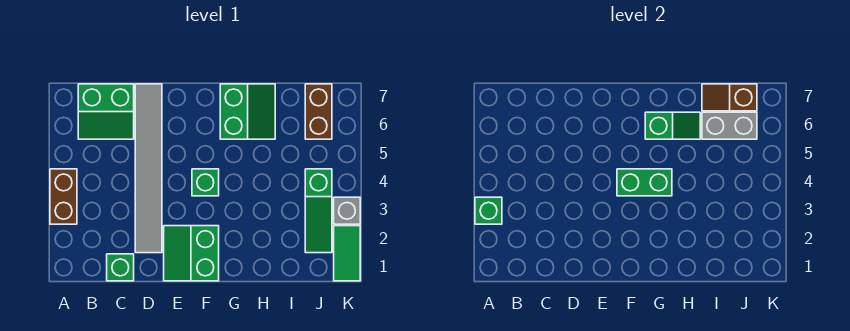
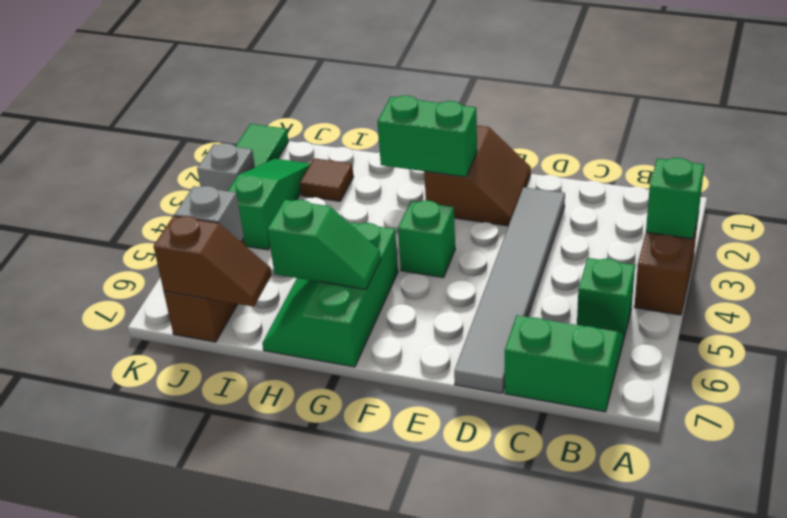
green 1x1 brick [107,254,134,281] -> green 1x1 brick moved to [577,258,635,337]
green 2x2 slope [164,226,219,281] -> brown 2x2 slope [424,126,531,226]
green 1x2 brick [617,169,672,196] -> green 1x2 brick moved to [377,95,477,177]
green 2x2 slope [220,84,275,139] -> green 2x3 slope [262,222,398,367]
green 1x2 slope [645,112,700,139] -> green 1x2 slope turned to [268,200,381,289]
none -> brown 1x1 tile [300,158,353,201]
grey 1x2 brick [702,112,757,139] -> grey 1x1 brick [175,186,244,242]

